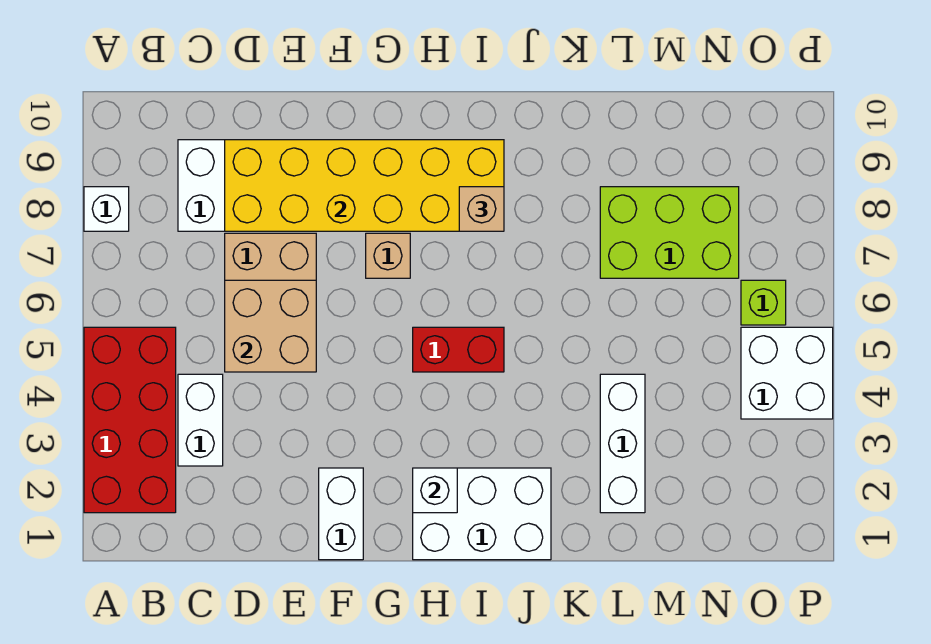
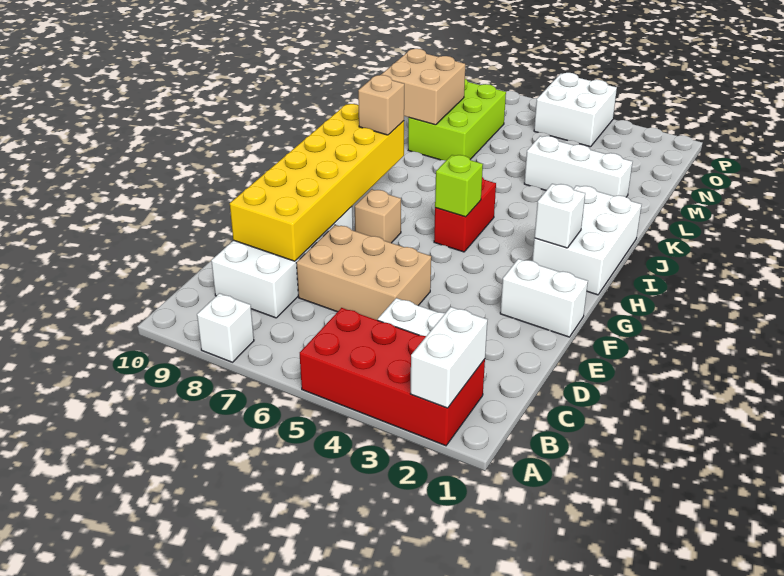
none -> white 1x2 brick [411,307,487,408]
tan 2x2 brick [225,280,316,372] -> tan 2x2 brick moved to [381,49,465,125]
lime 1x1 brick [741,280,786,325] -> lime 1x1 brick moved to [435,155,483,217]

